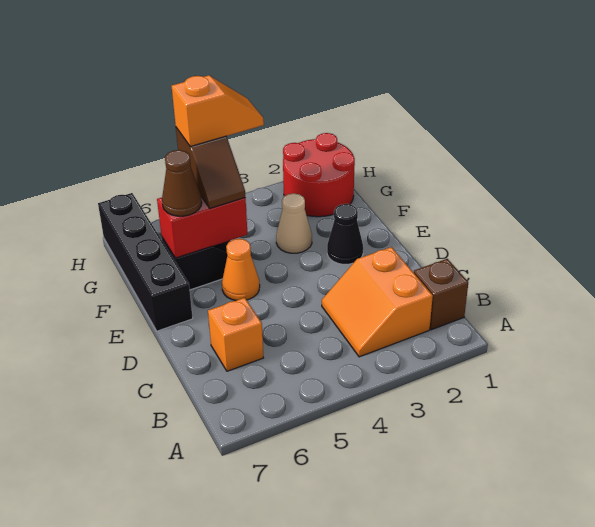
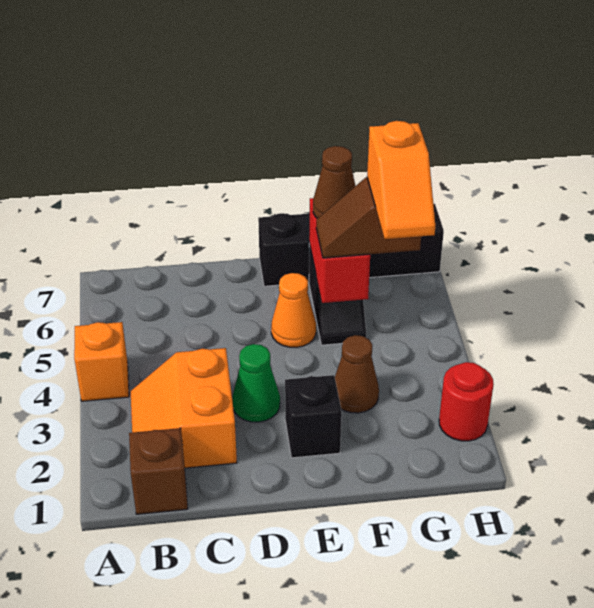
orange 2x2 slope [322,247,433,357] -> orange 2x2 slope turned to [131,348,237,468]
orange 1x1 brick [208,298,263,371] -> orange 1x1 brick moved to [74,322,129,401]
none -> green 1x1 cone [232,344,280,422]
black 1x1 cone [327,204,363,264] -> black 1x1 brick [285,375,342,458]
tan 1x1 cone [276,193,312,253] -> brown 1x1 cone [335,335,379,413]
red 2x2 round brick [283,133,355,217] -> red 1x1 round brick [439,362,494,441]

